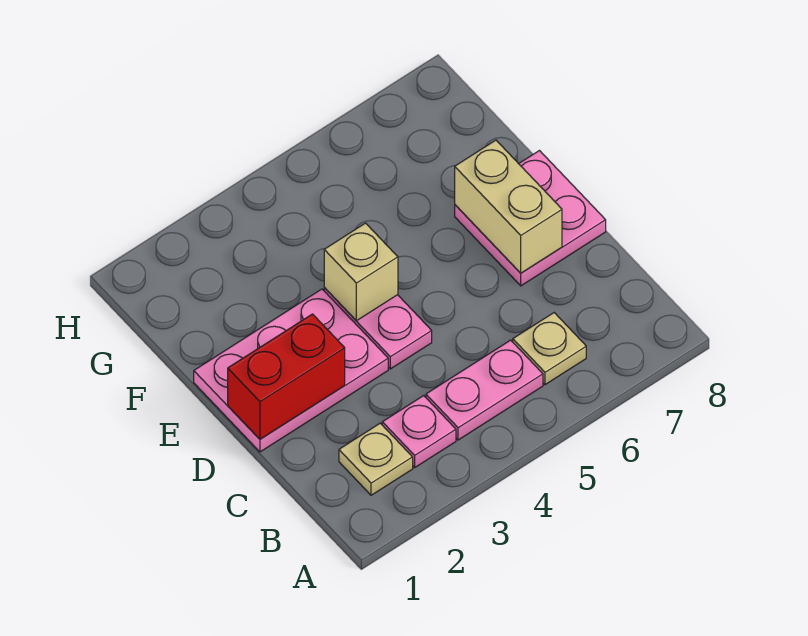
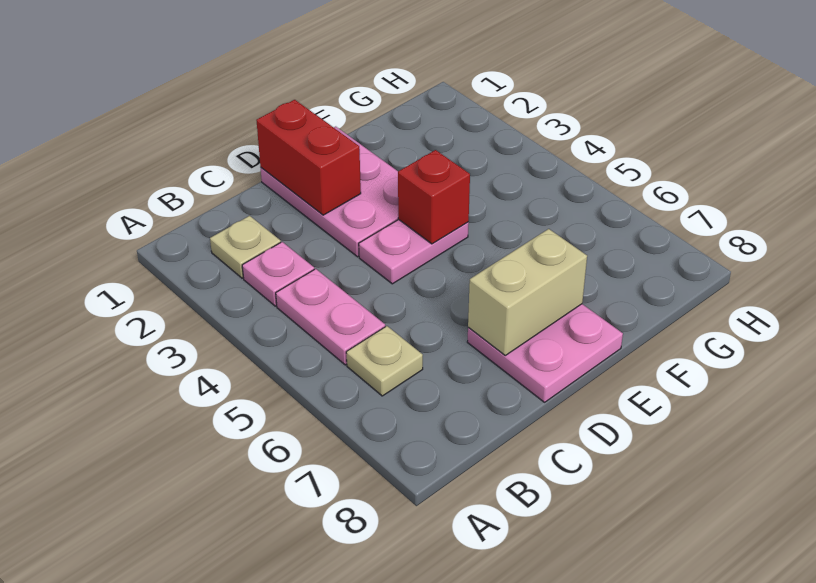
tan 1x1 brick [324,223,398,321] -> red 1x1 brick [398,150,470,244]

